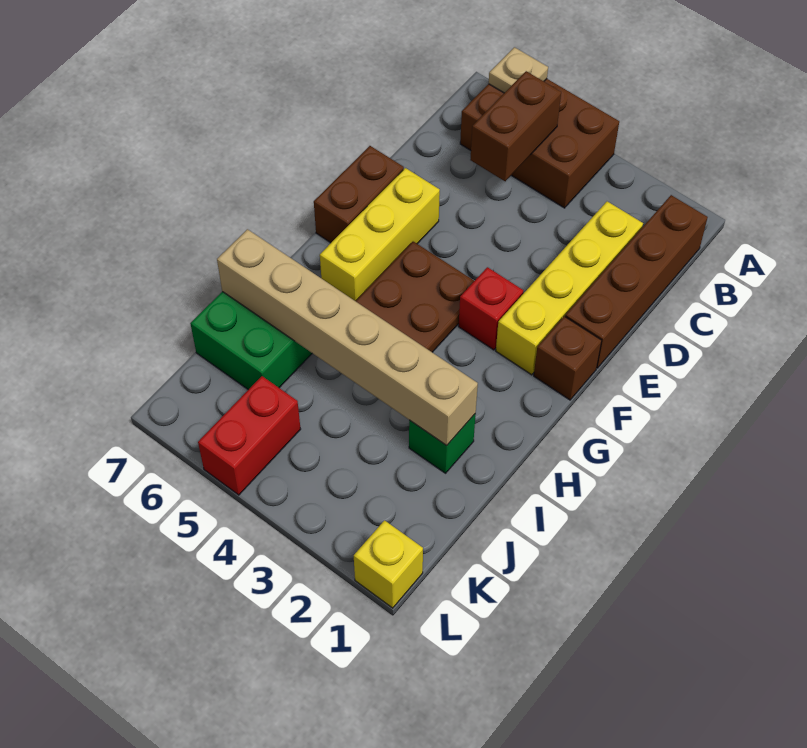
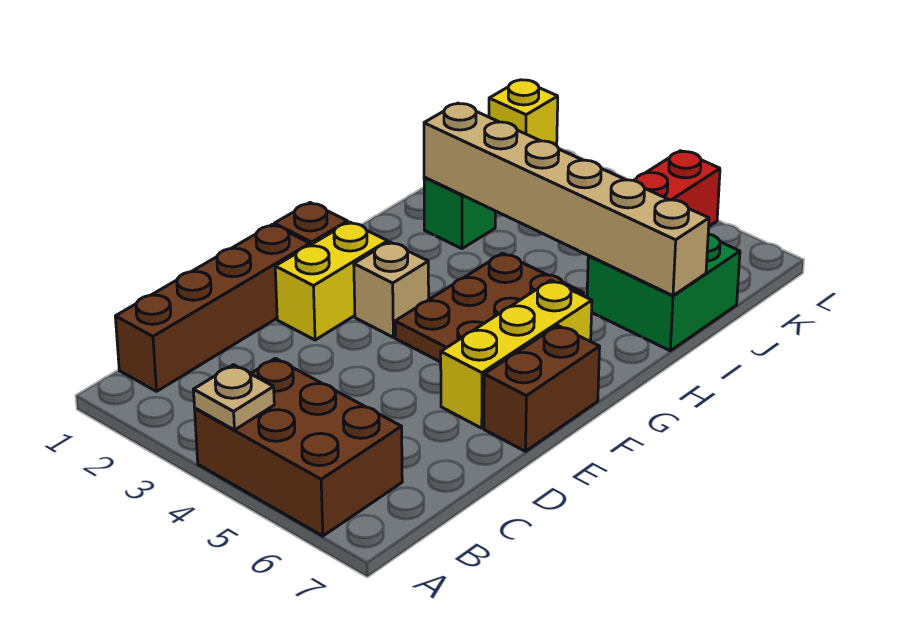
tan 1x1 plate [489,47,548,93] -> tan 1x1 plate moved to [193,365,274,430]
brown 1x2 brick [470,71,561,181] -> none
yellow 1x4 brick [496,201,643,375] -> yellow 1x2 brick [275,222,388,340]
red 1x1 brick [459,267,523,350] -> tan 1x1 brick [354,242,429,337]

